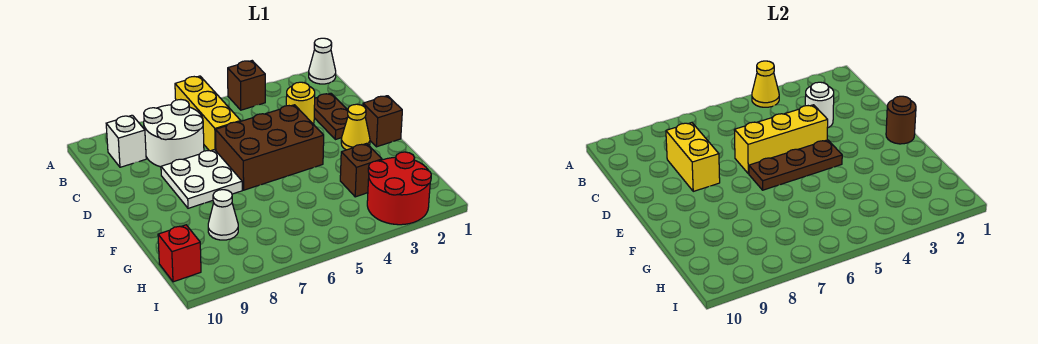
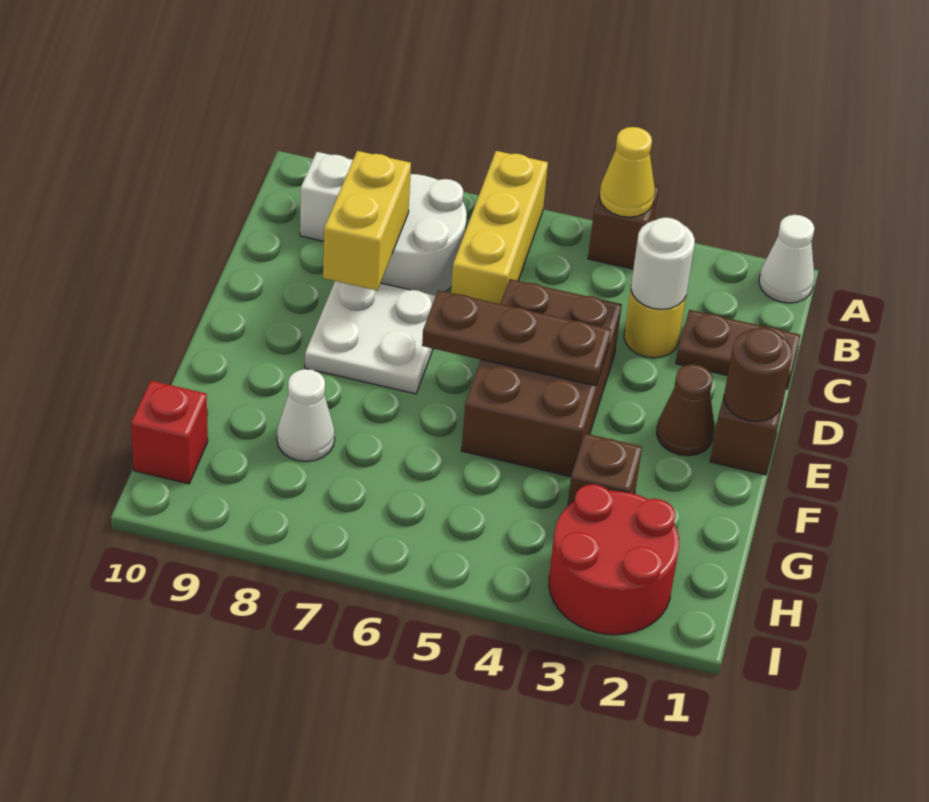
brown 1x2 plate [314,93,348,140] -> brown 1x2 plate turned to [676,310,800,389]
brown 2x3 brick [215,105,324,190] -> brown 2x3 brick turned to [461,279,622,477]
yellow 1x3 brick [734,105,828,174] -> none
yellow 1x1 cone [341,104,370,150] -> brown 1x1 cone [657,364,714,456]

